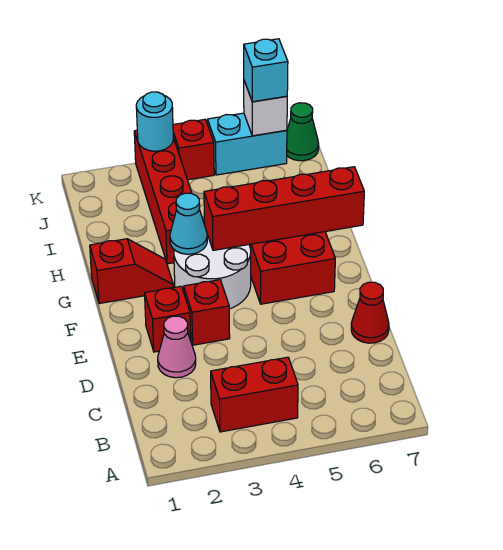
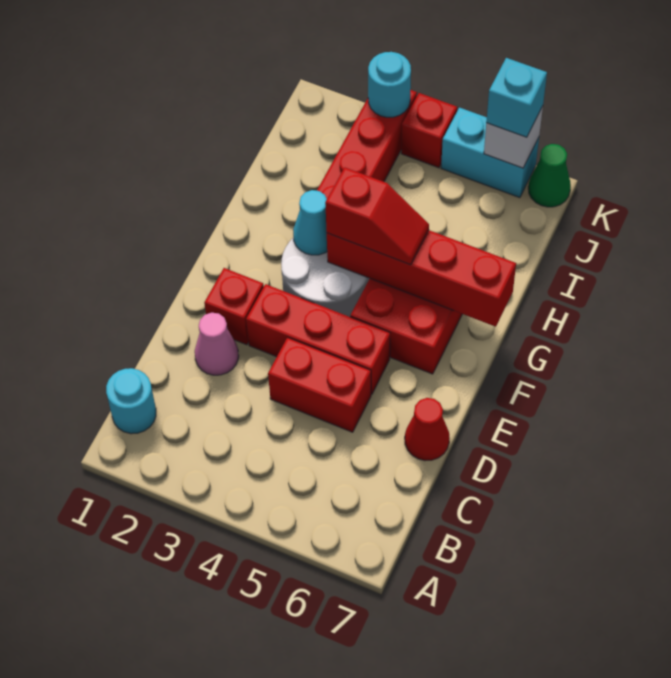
none -> cyan 1x1 round brick [106,368,156,434]
red 1x2 brick [211,357,298,432] -> red 1x2 brick moved to [268,338,371,432]
red 1x1 brick [184,280,230,345] -> red 1x3 brick [246,284,390,395]
red 1x2 slope [90,239,174,304] -> red 1x2 slope moved to [325,167,429,265]

